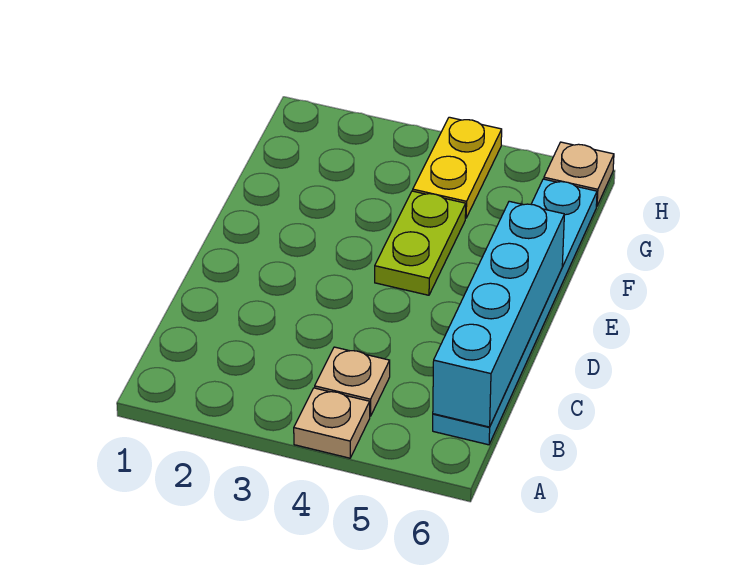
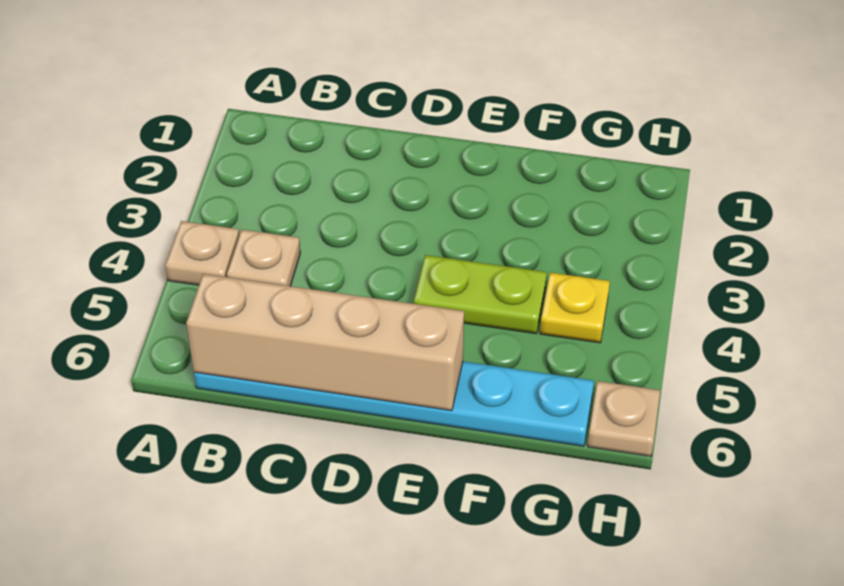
cyan 1x4 brick [433,201,564,427] -> tan 1x4 brick [186,274,464,411]
yellow 1x2 plate [413,117,502,218] -> yellow 1x1 plate [540,273,610,343]

